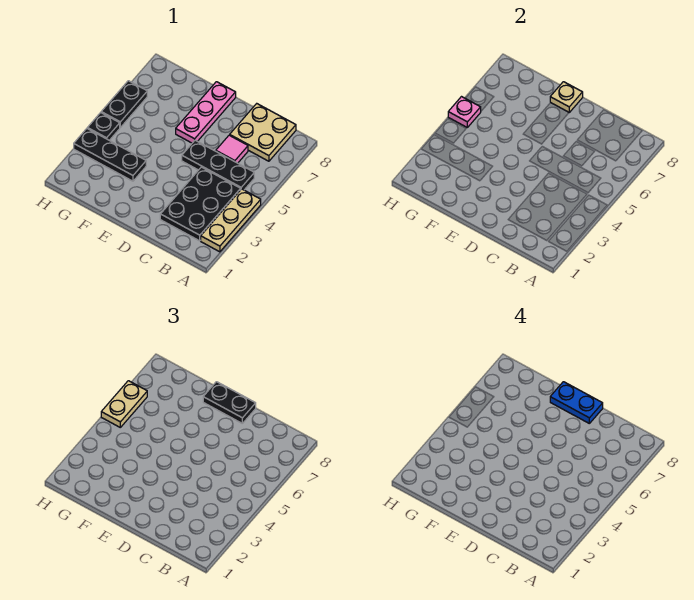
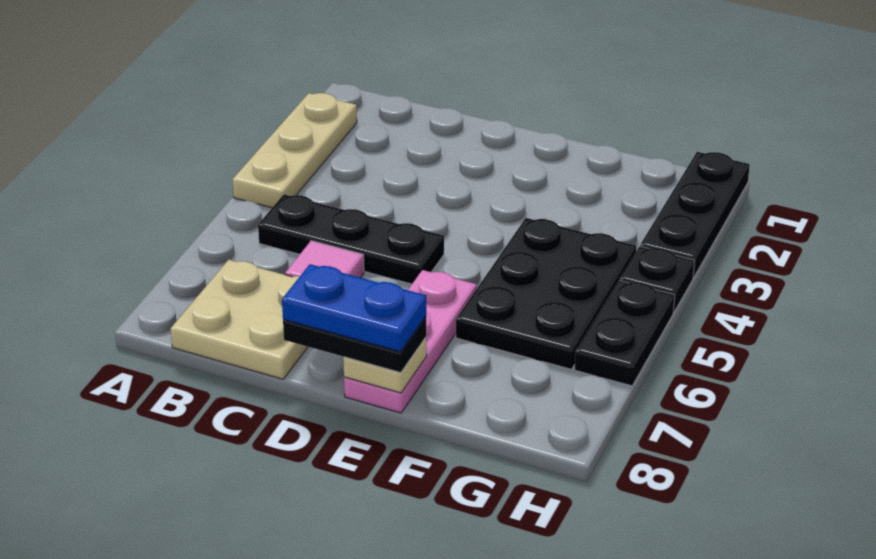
black 2x3 plate [160,167,241,241] -> black 2x3 plate moved to [456,218,636,369]
black 1x3 plate [74,129,146,181] -> black 1x3 plate turned to [640,152,750,277]
pink 1x1 plate [448,97,481,127] -> none
tan 1x2 plate [101,381,147,427] -> none

